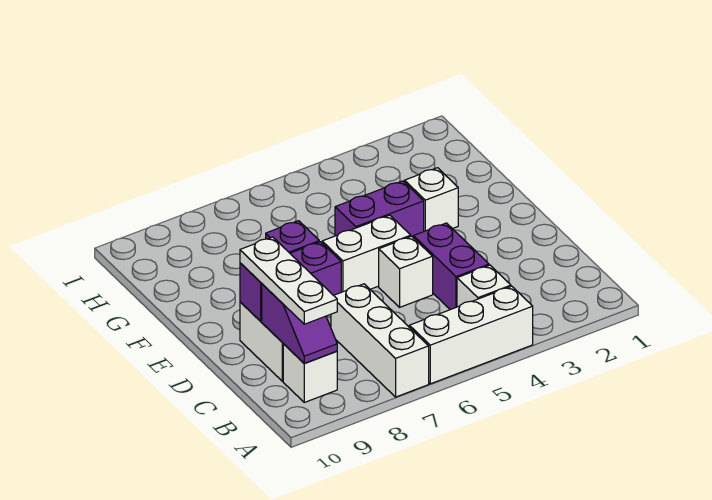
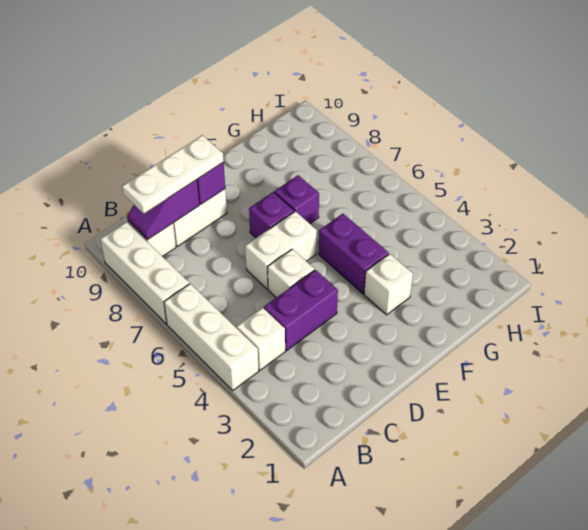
white 1x3 brick [331,284,429,397] -> white 1x3 brick turned to [101,222,189,324]
white 1x2 brick [322,215,411,292] -> white 1x2 brick turned to [245,211,317,289]

